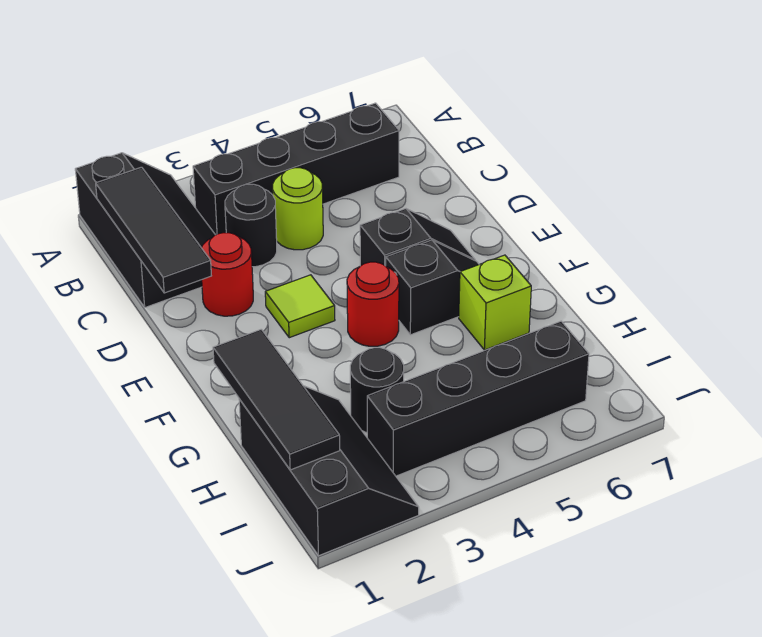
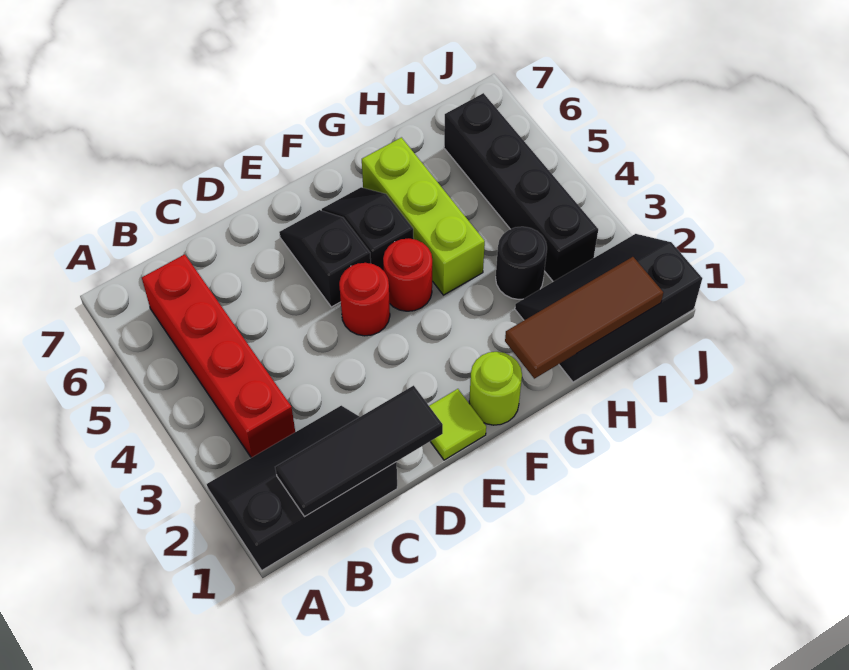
black 1x4 brick [193,103,399,235] -> red 1x4 brick [142,254,295,458]
black 1x1 round brick [225,184,277,267] -> none
lime 1x1 round brick [273,168,323,250] -> lime 1x1 round brick moved to [469,352,522,425]
red 1x1 round brick [201,233,253,316] -> red 1x1 round brick moved to [339,263,390,336]
lime 1x1 tile [265,275,335,338] -> lime 1x1 tile moved to [429,389,486,460]
black 1x3 tile [213,329,340,470] -> brown 1x3 tile [505,257,663,379]
lime 1x1 brick [459,255,531,350] -> lime 1x3 brick [362,137,485,295]

